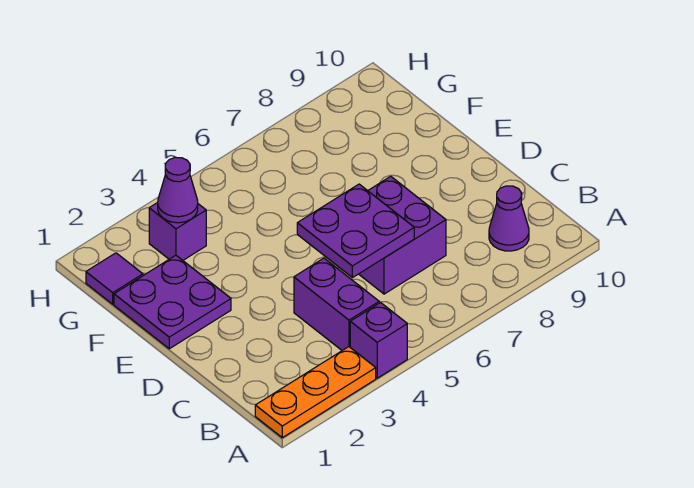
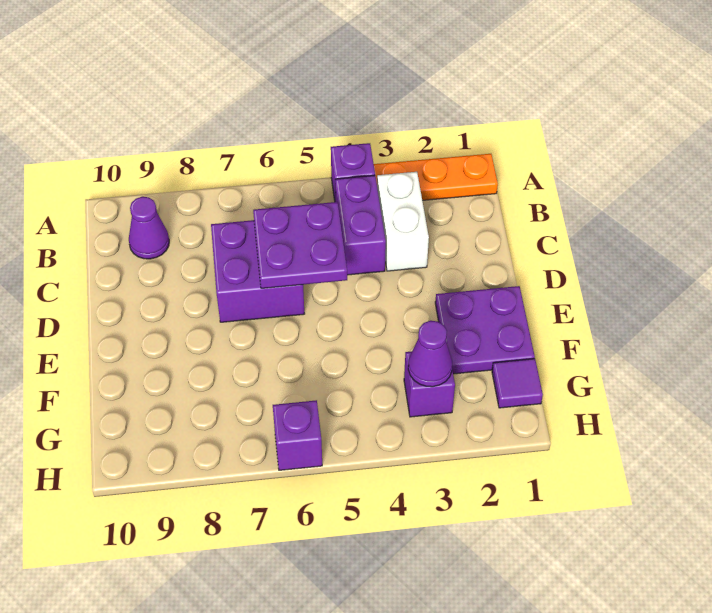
none -> white 1x2 brick [377,172,429,271]
none -> purple 1x1 brick [273,400,322,470]

